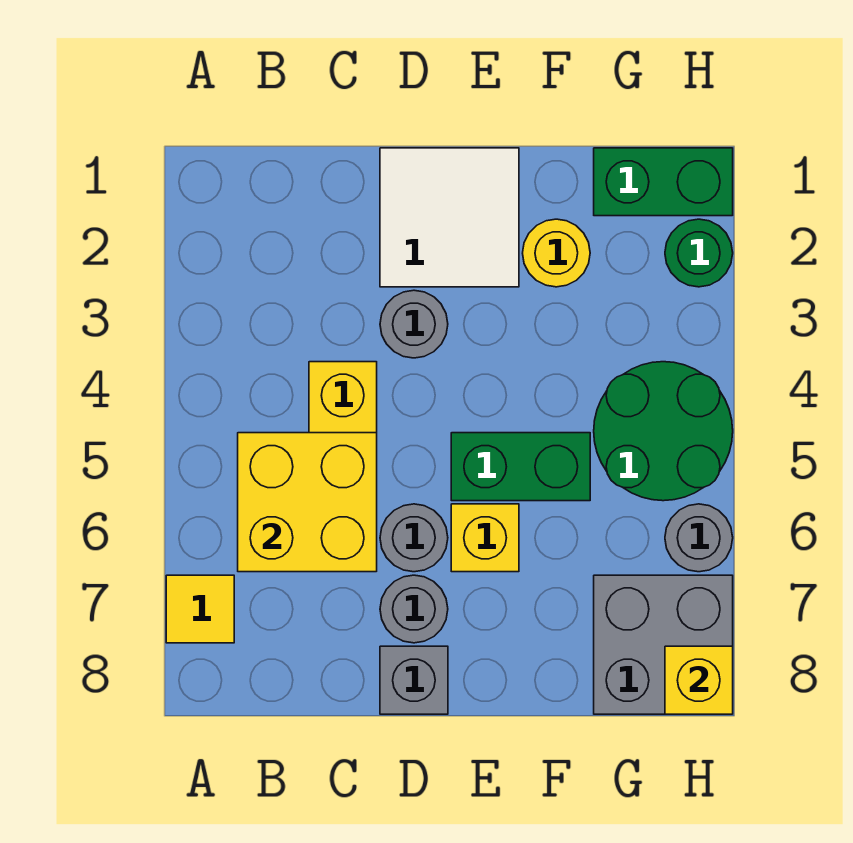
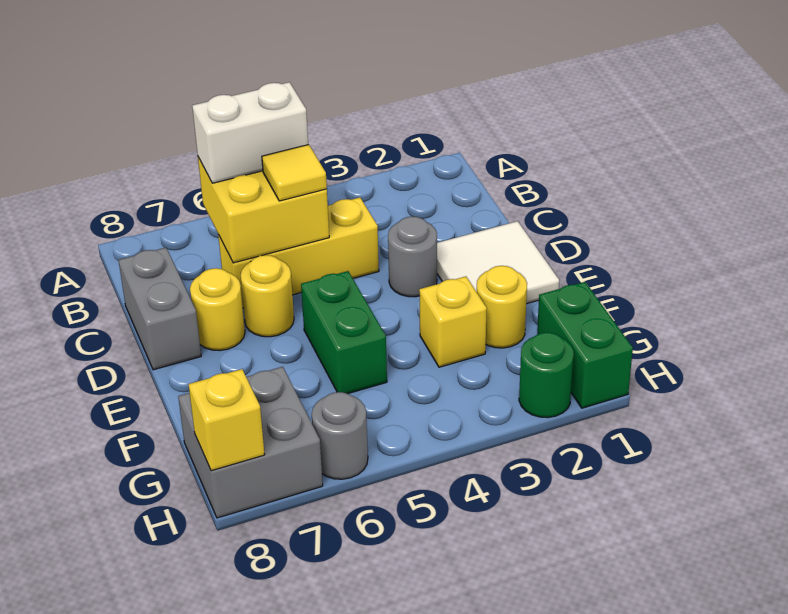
yellow 1x1 tile [166,575,234,643] -> yellow 1x1 tile moved to [262,145,327,201]
none -> white 1x2 brick [192,82,308,183]
grey 1x1 round brick [380,504,448,572] -> yellow 1x1 round brick [241,255,294,337]
grey 1x1 round brick [380,575,448,643] -> yellow 1x1 round brick [190,268,245,351]
grey 1x1 brick [380,646,448,714] -> grey 1x2 brick [119,248,201,370]
yellow 1x1 brick [451,504,519,572] -> yellow 1x1 brick moved to [419,276,487,367]
green 2x2 round brick [594,362,733,501] -> none

